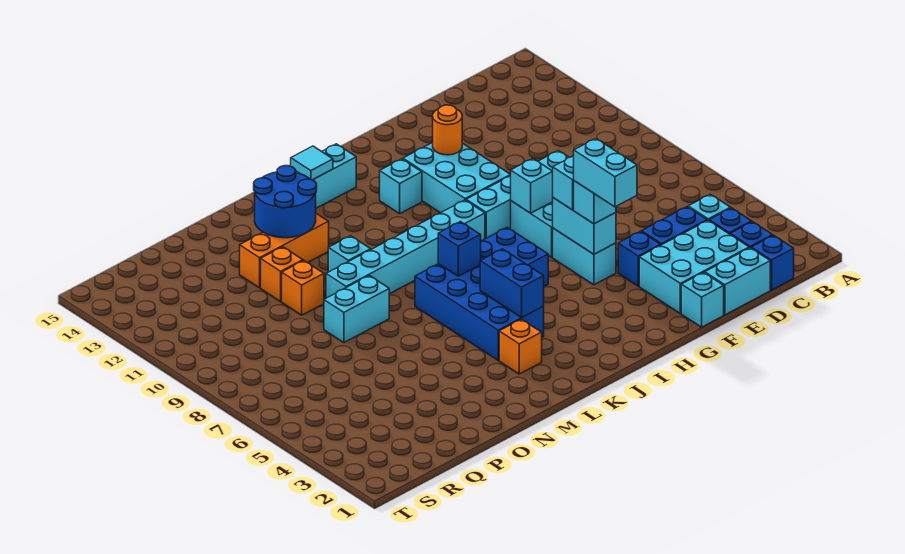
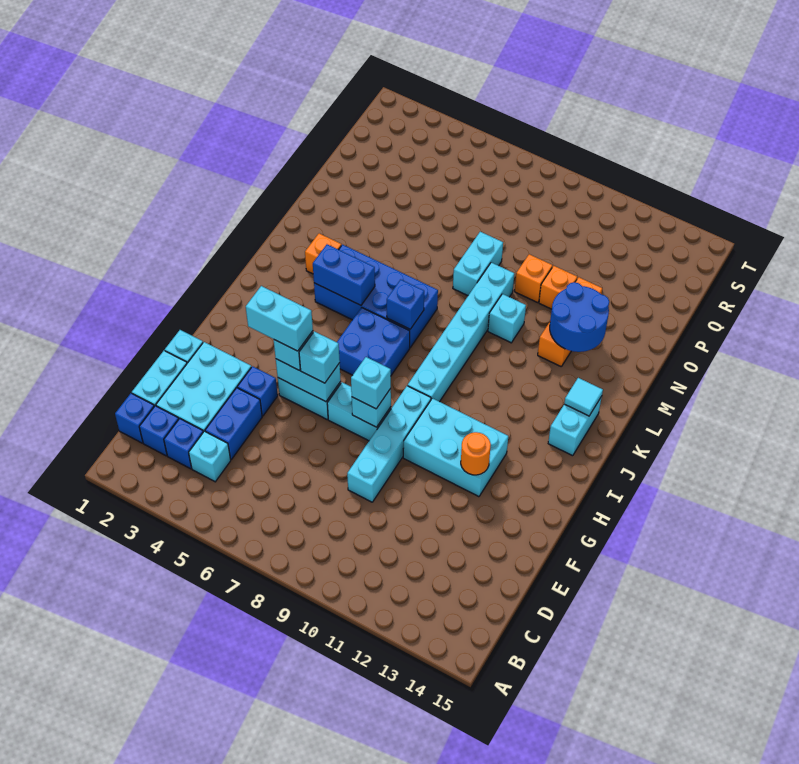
cyan 1x1 brick [380,159,422,214] -> cyan 1x1 brick moved to [351,357,391,409]

